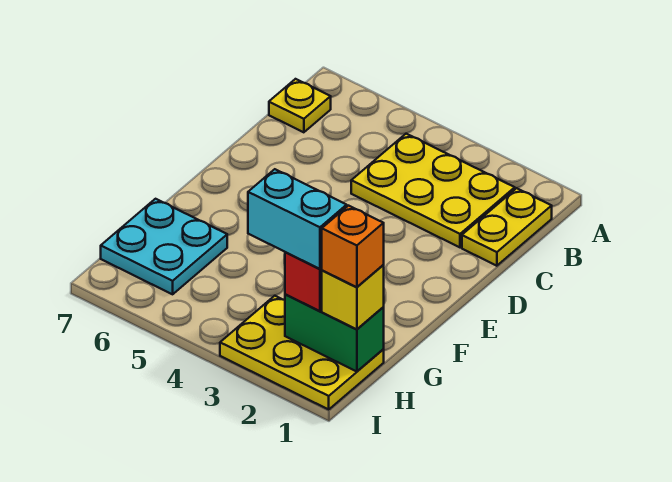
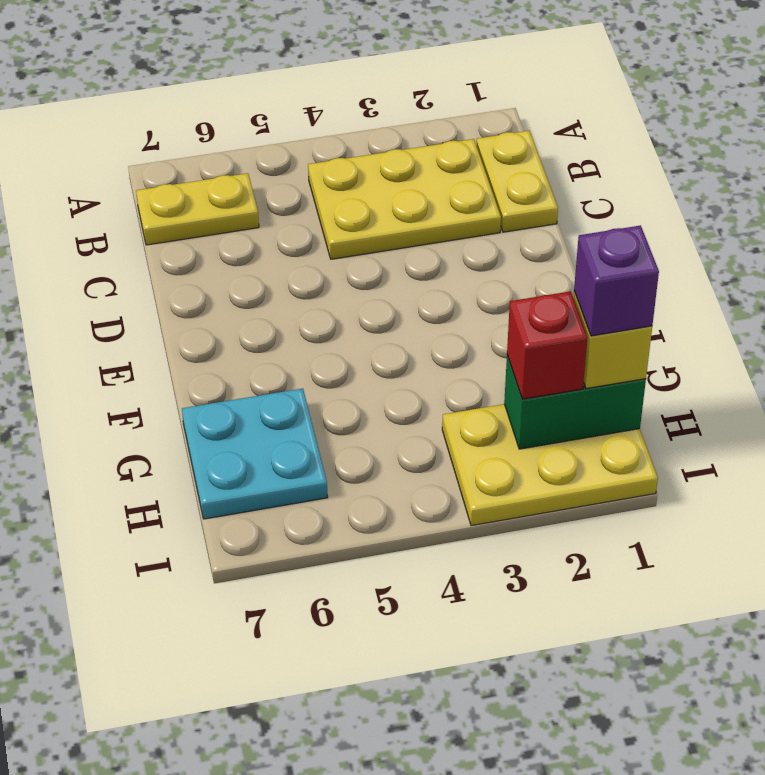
yellow 1x1 plate [269,79,331,132] -> yellow 1x2 plate [136,173,259,245]
orange 1x1 brick [322,206,384,287] -> purple 1x1 brick [574,225,659,336]
cyan 1x2 brick [248,169,347,269] -> none

